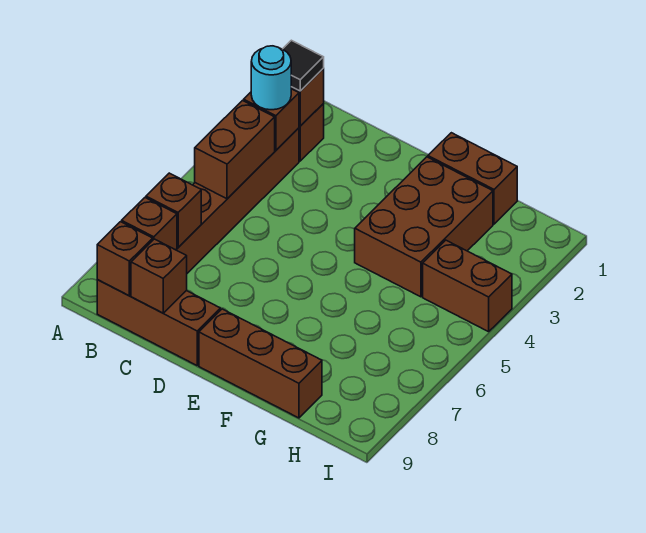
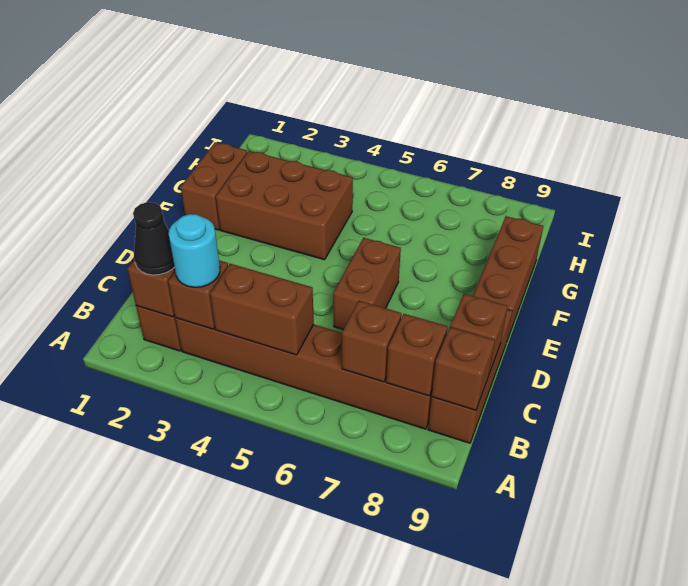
black 1x1 tile [283,40,324,91] -> black 1x1 cone [133,202,174,275]
brown 1x2 brick [423,240,512,332] -> brown 1x2 brick moved to [333,238,401,330]

